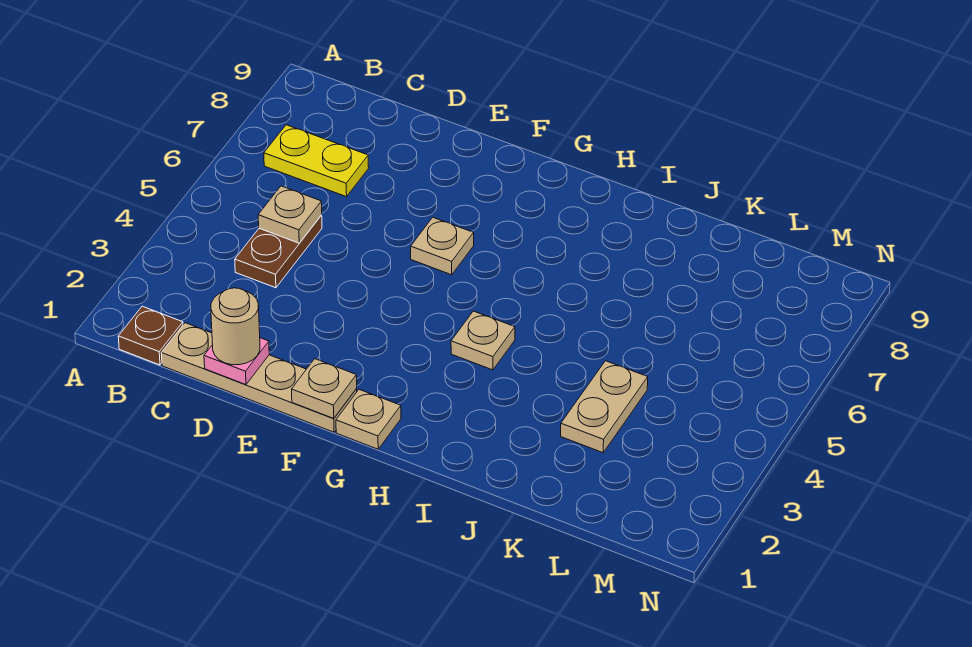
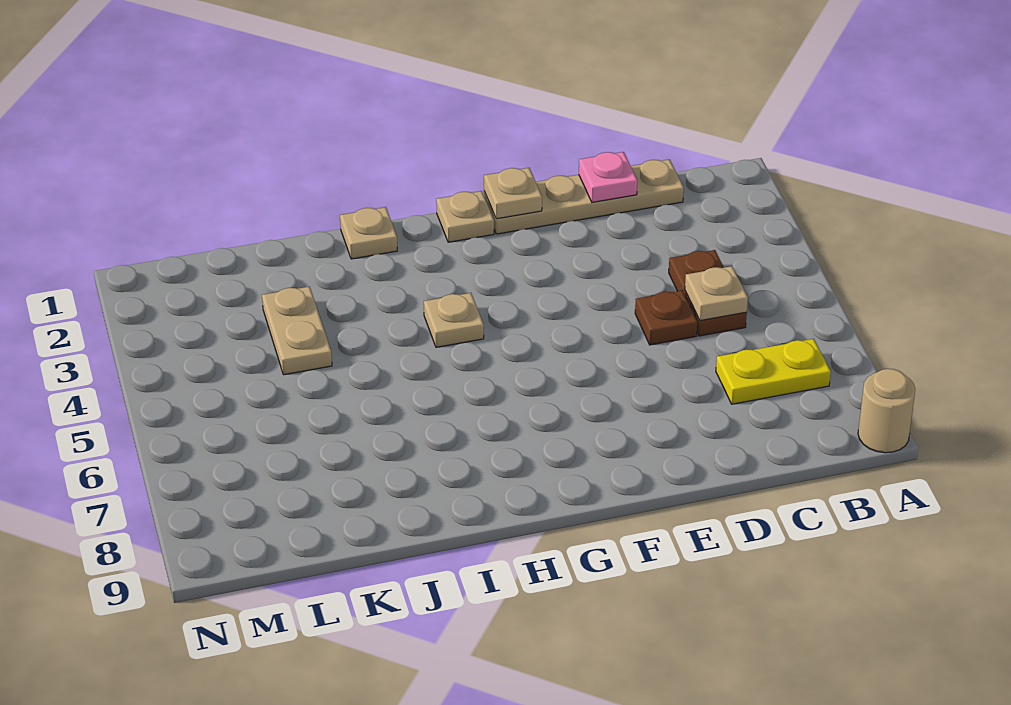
brown 1x1 plate [118,306,183,365] -> brown 1x1 plate moved to [635,291,697,345]
tan 1x1 round brick [211,288,260,365] -> tan 1x1 round brick moved to [858,369,915,453]
tan 1x1 plate [411,217,474,275] -> tan 1x1 plate moved to [340,207,397,259]

